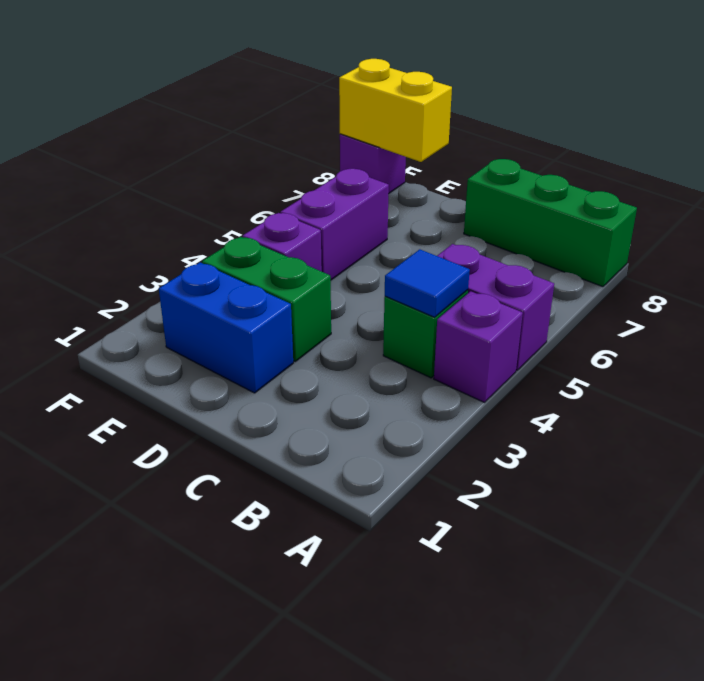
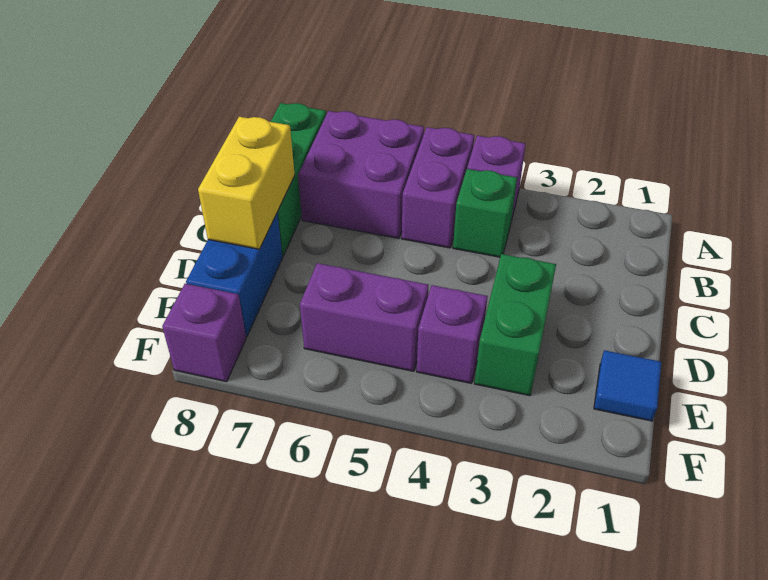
none -> purple 2x2 brick [298,111,424,238]
blue 1x1 tile [385,249,470,317] -> blue 1x1 tile moved to [594,350,661,421]
blue 1x2 brick [159,263,293,393] -> blue 1x2 brick moved to [186,214,283,337]
yellow 1x2 brick [339,59,452,162] -> yellow 1x2 brick moved to [198,117,295,249]

